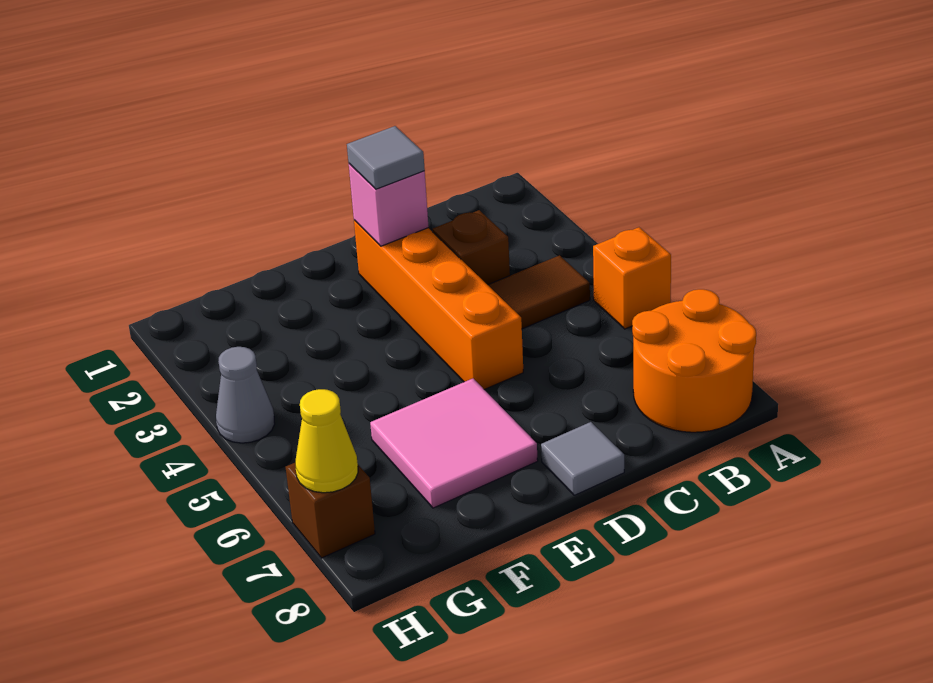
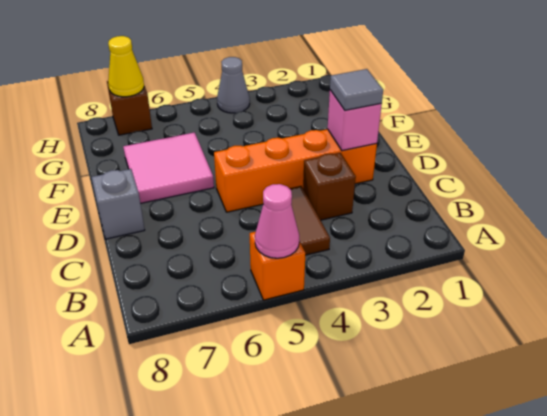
none -> pink 1x1 cone [255,184,299,258]
orange 2x2 round brick [632,289,756,432] -> none
grey 1x1 tile [541,422,624,495] -> grey 1x1 brick [92,169,145,239]

